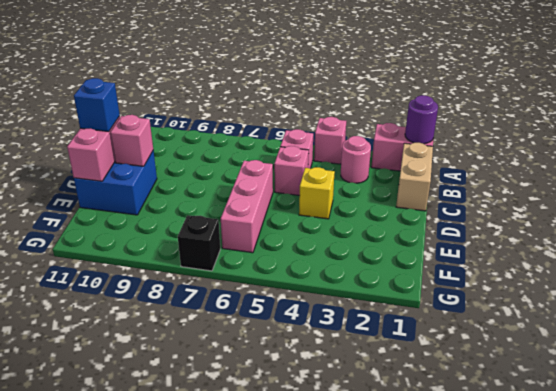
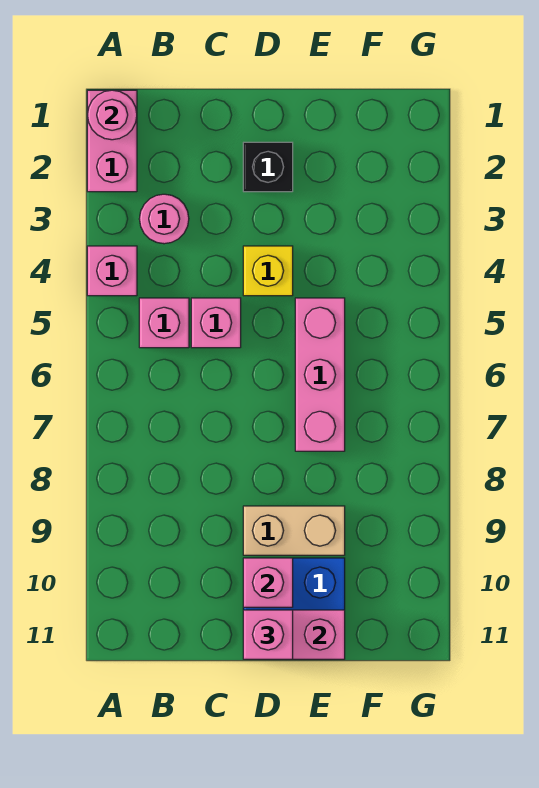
purple 1x1 round brick [405,95,438,144] -> pink 1x1 round brick [87,90,137,140]
tan 1x2 brick [396,143,433,211] -> tan 1x2 brick moved to [243,506,345,555]
pink 1x3 brick [221,160,273,253] -> pink 1x3 brick turned to [295,298,345,451]
blue 1x1 brick [74,78,120,132] -> pink 1x1 brick [243,610,293,659]
black 1x1 brick [178,215,220,271] -> black 1x1 brick moved to [243,142,293,192]

